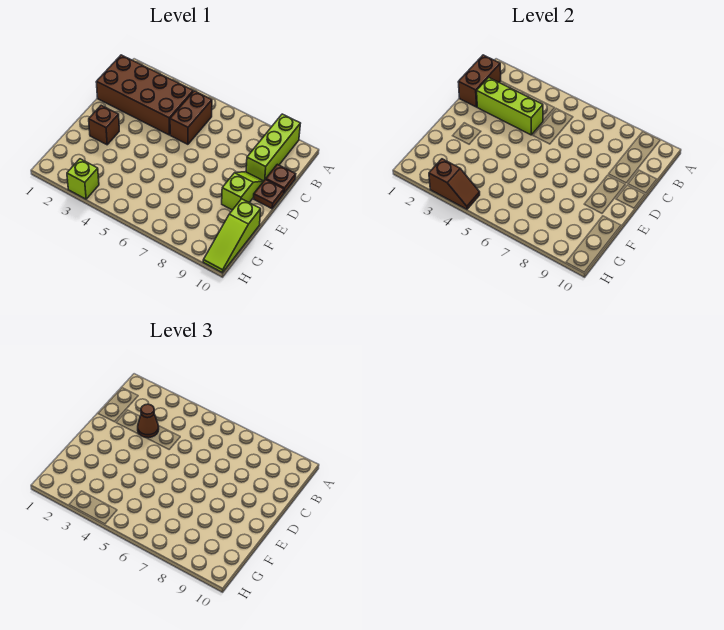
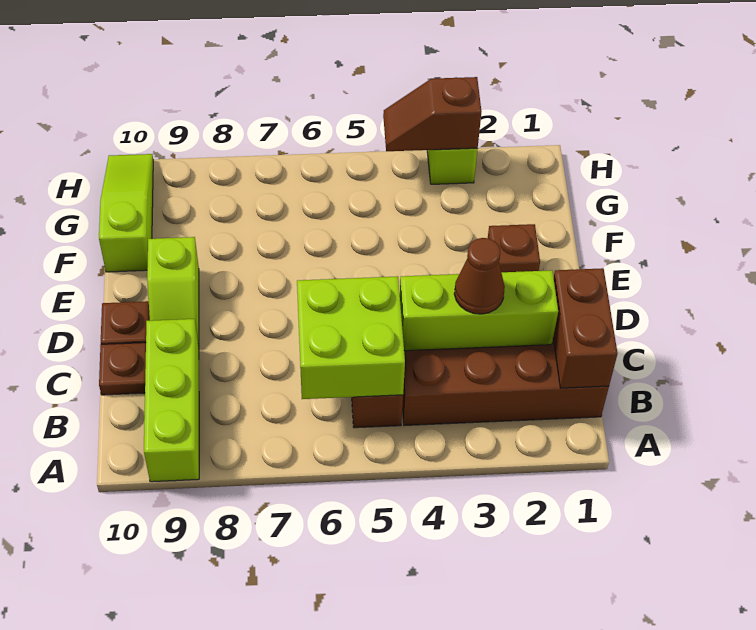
none -> lime 2x2 brick [297,276,405,399]

